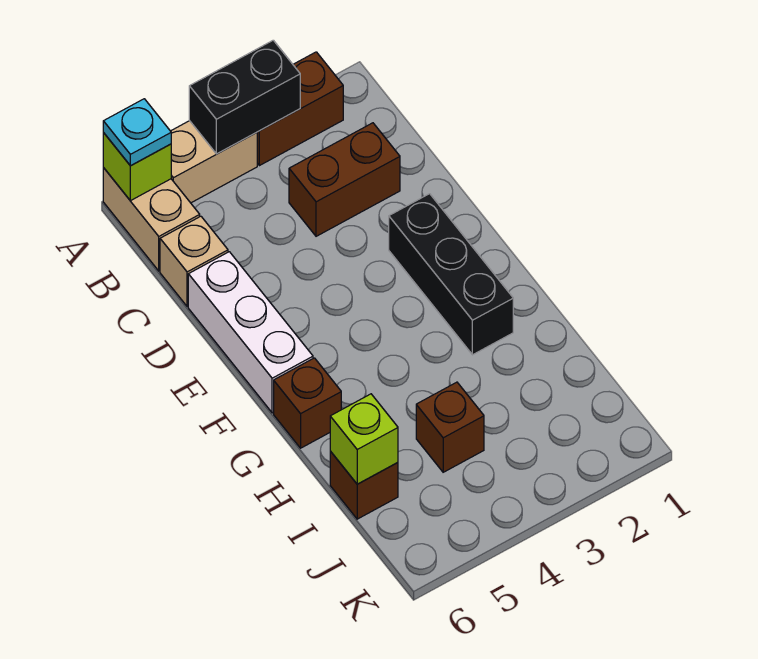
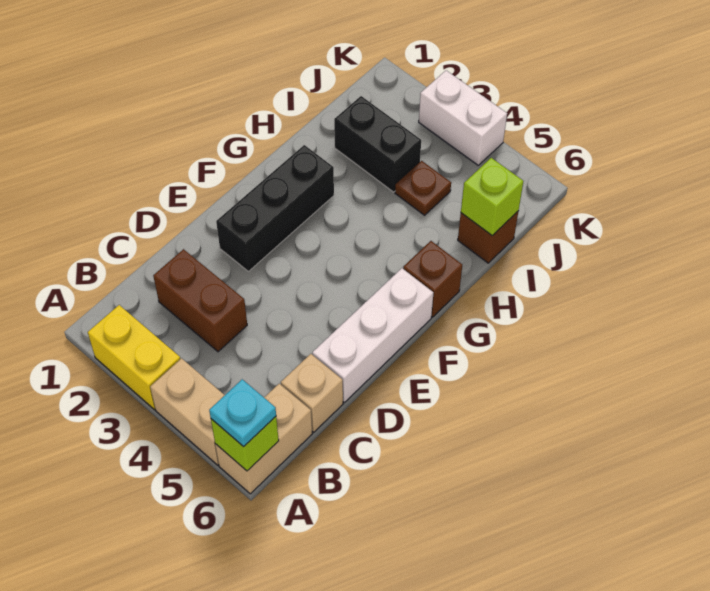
brown 1x2 brick [257,52,343,166] -> yellow 1x2 brick [88,305,180,410]
black 1x2 brick [189,40,300,154] -> black 1x2 brick moved to [334,96,421,192]
brown 1x1 brick [416,382,484,472] -> brown 1x1 plate [395,161,451,215]
none -> white 1x2 brick [419,70,507,165]

